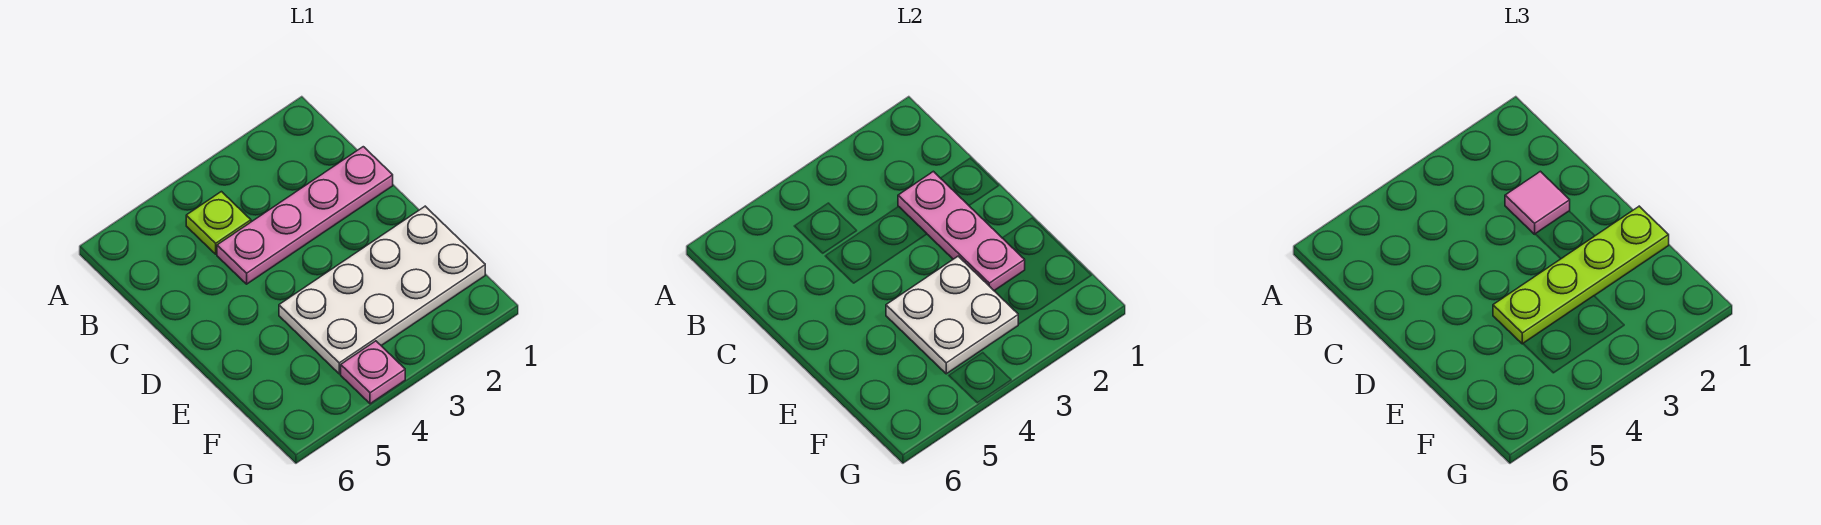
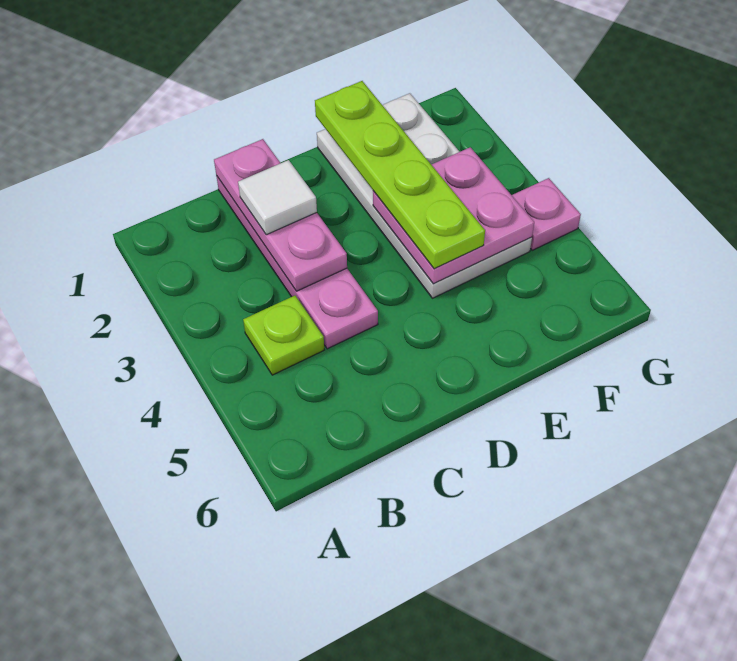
pink 1x3 plate [898,171,1025,291] -> pink 1x3 plate turned to [214,139,347,291]
pink 1x1 tile [1505,171,1570,234] -> white 1x1 tile [238,160,317,235]
white 2x2 plate [886,256,1018,374] -> pink 2x2 plate [373,147,534,284]

